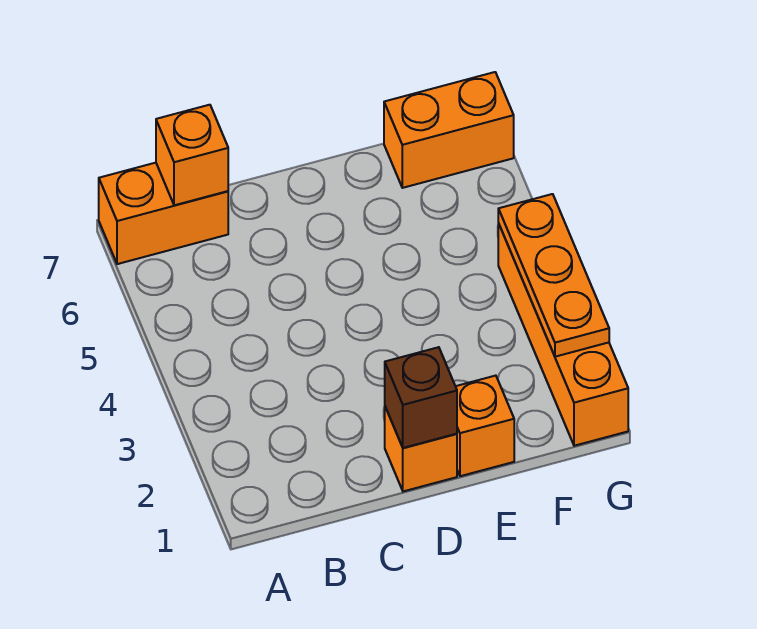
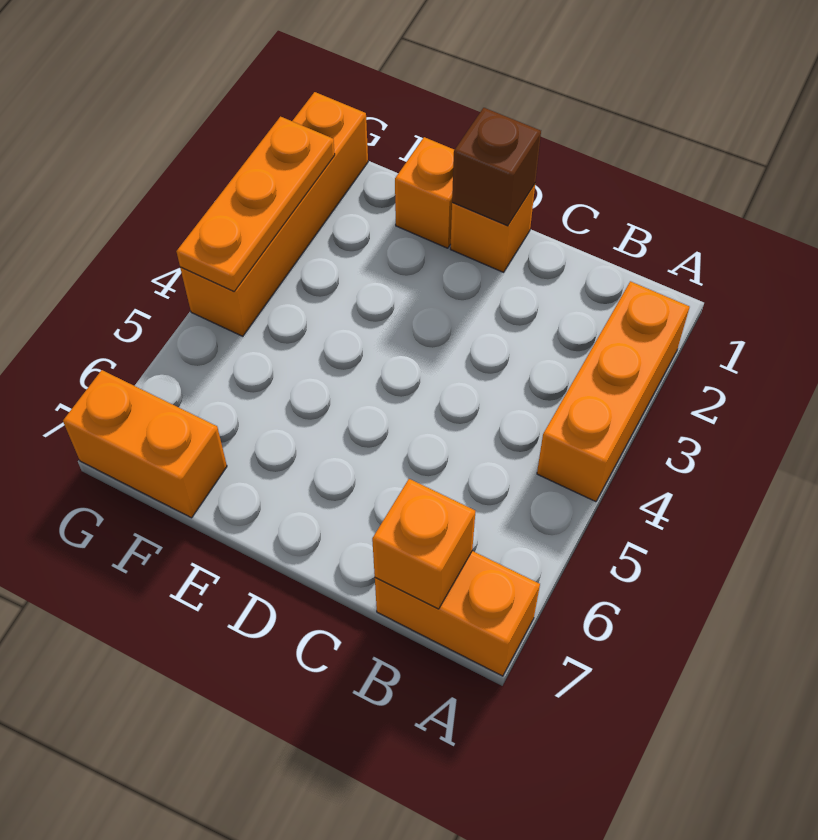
none -> orange 1x3 brick [537,281,689,502]

